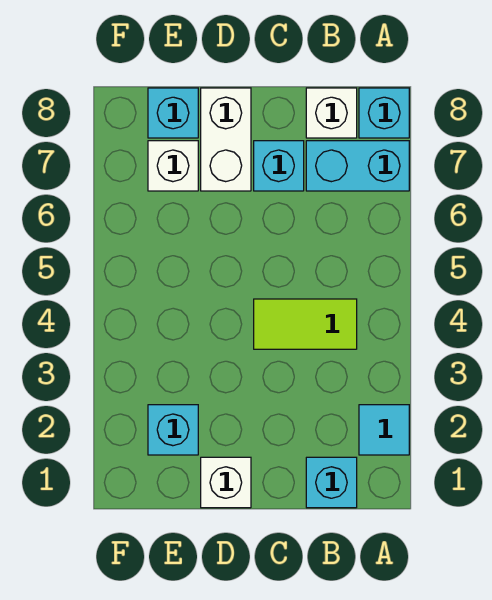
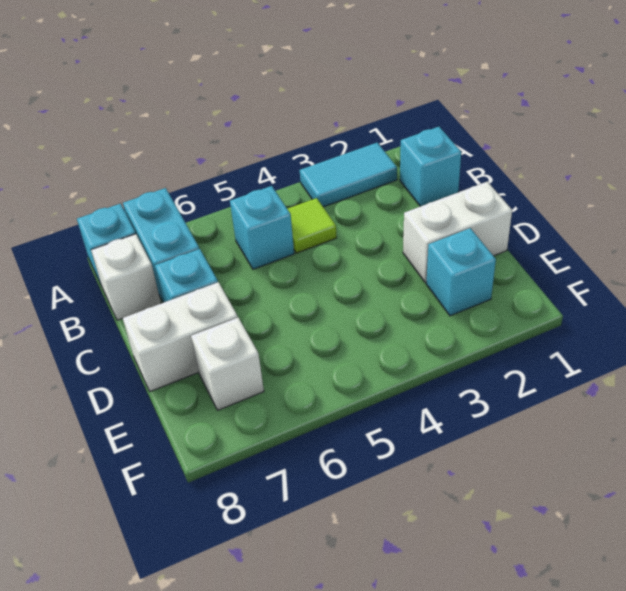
cyan 1x1 tile [359,405,409,455] -> cyan 1x2 tile [300,143,397,207]
lime 1x2 tile [254,299,357,349] -> lime 1x1 tile [288,198,337,253]
white 1x1 brick [201,457,251,508] -> white 1x2 brick [403,182,512,283]
cyan 1x1 brick [148,88,198,138] -> cyan 1x1 brick moved to [230,186,294,269]

